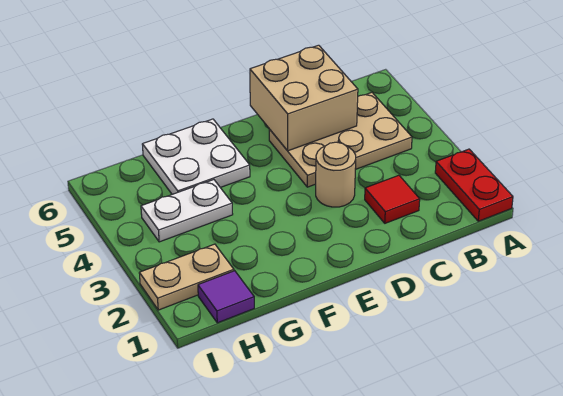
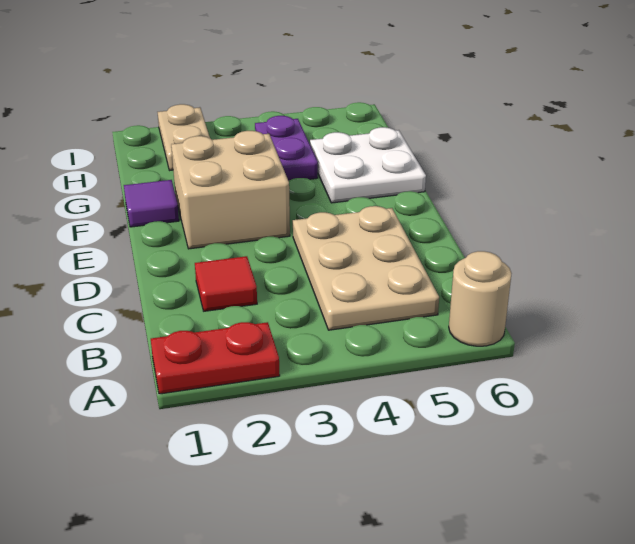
tan 2x2 brick [250,45,358,151] -> tan 2x2 brick moved to [171,131,290,249]
tan 1x1 round brick [316,142,356,207] -> tan 1x1 round brick moved to [449,251,512,346]
white 1x2 plate [141,180,233,242] -> purple 1x2 plate [255,116,318,181]
purple 1x1 tile [198,271,254,323] -> purple 1x1 tile moved to [124,180,179,227]

